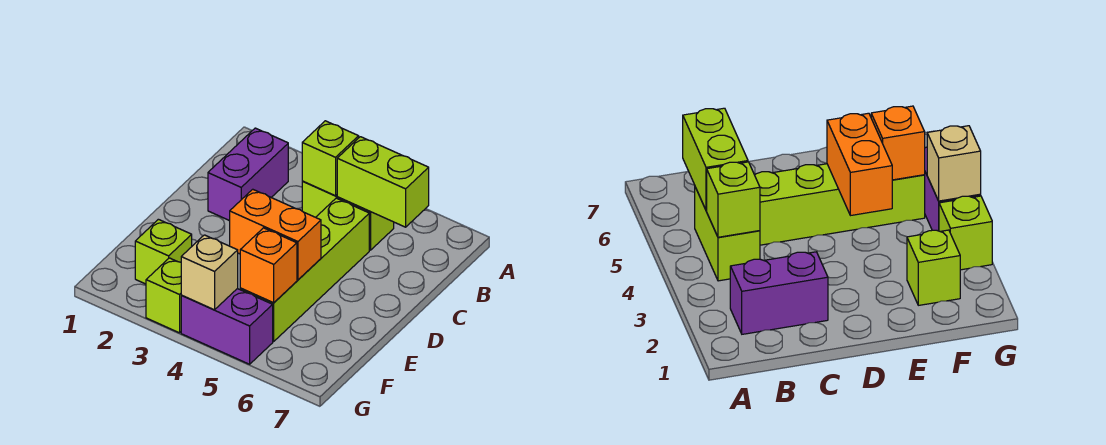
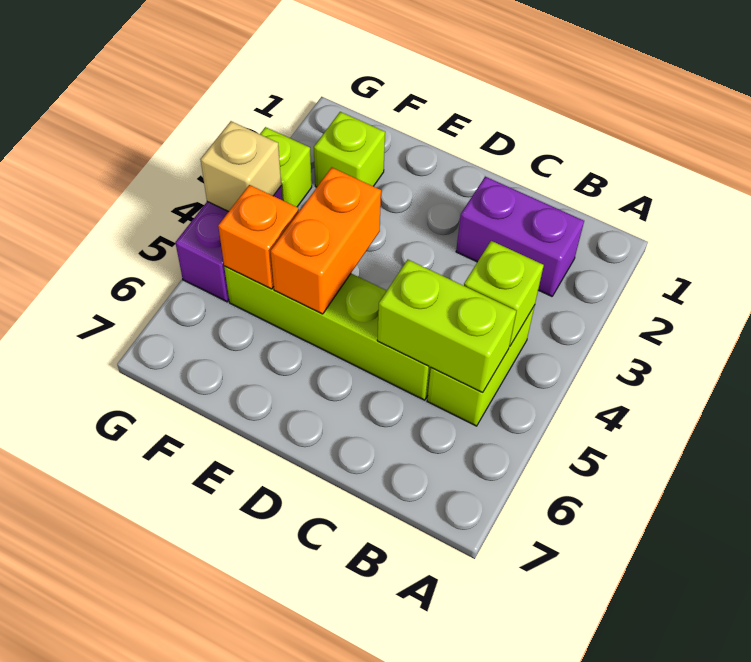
lime 1x2 brick [337,137,429,227] -> lime 1x2 brick turned to [377,260,516,392]

